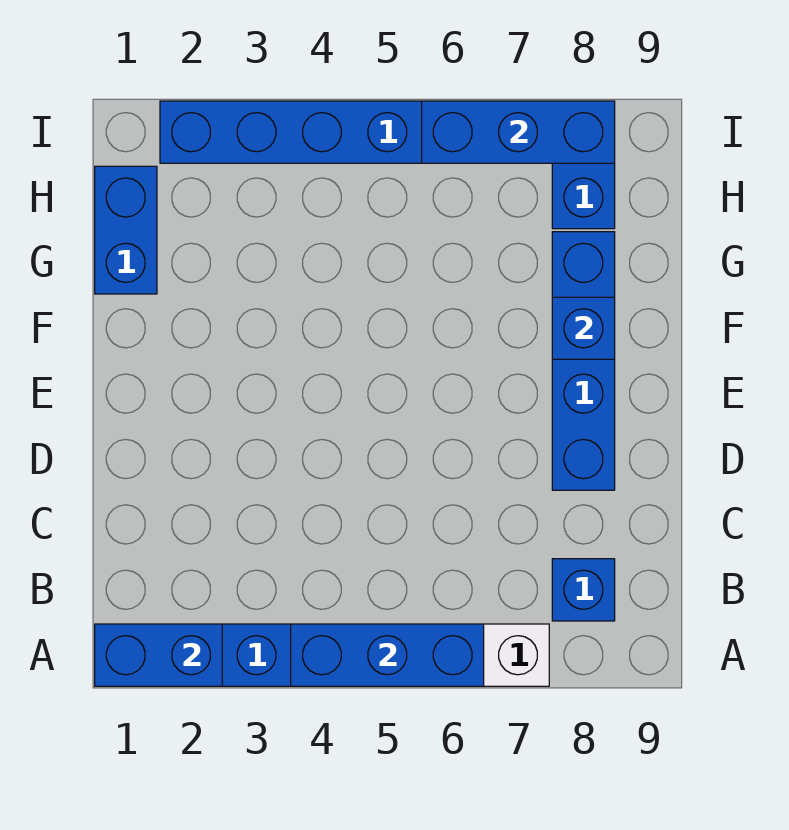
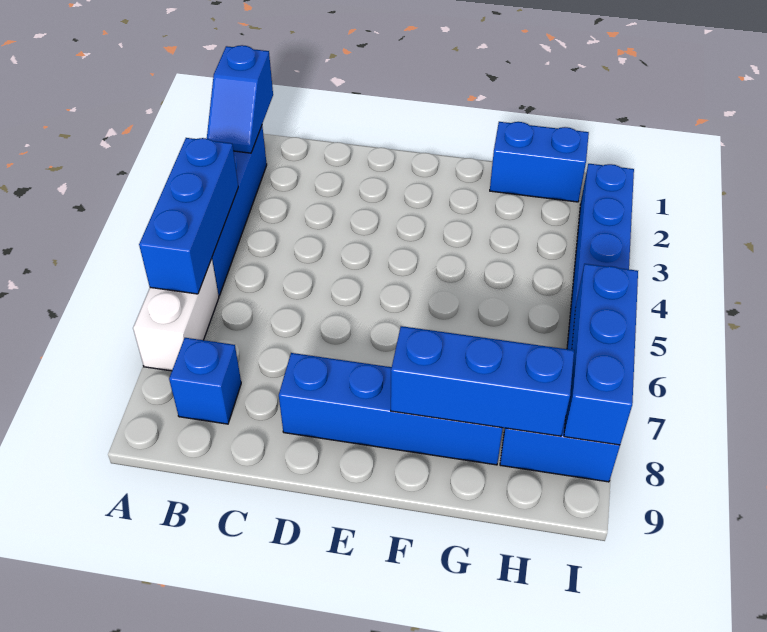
blue 1x2 brick [95,624,222,686] -> blue 1x2 slope [207,45,273,153]
blue 1x1 brick [552,297,615,359] -> blue 1x3 brick [391,326,574,436]

